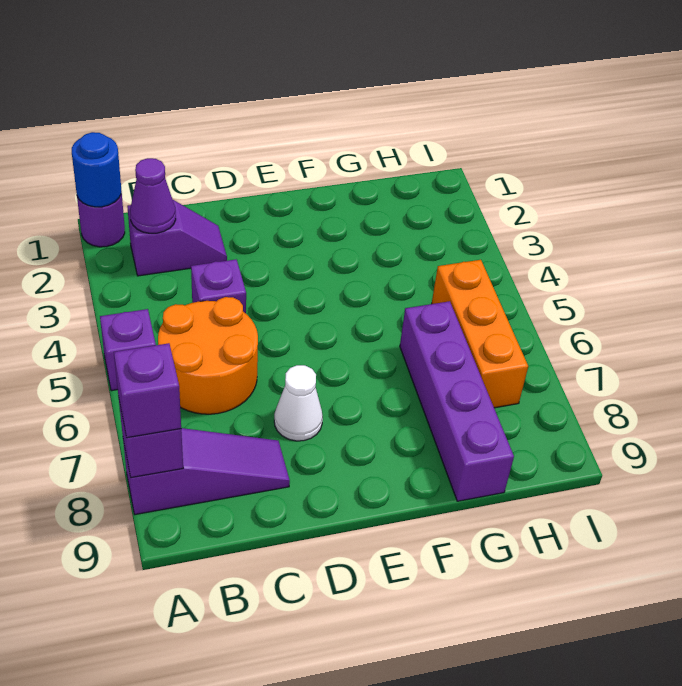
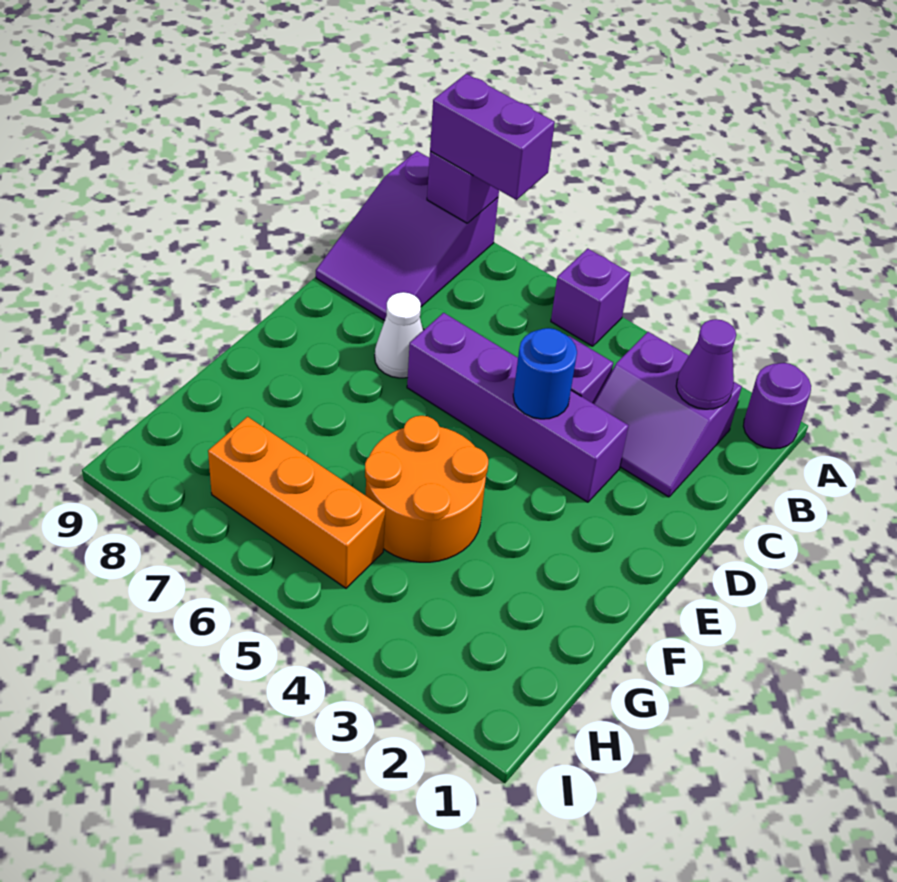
blue 1x1 round brick [72,132,121,207] -> blue 1x1 round brick moved to [513,328,577,419]
purple 1x3 slope [123,428,290,515] -> purple 2x3 slope [316,151,498,321]
purple 1x1 brick [114,343,181,438] -> purple 1x2 brick [430,74,555,200]
purple 1x2 slope [127,200,227,276] -> purple 2x2 slope [594,332,742,497]
orange 2x2 round brick [158,297,258,414] -> orange 2x2 round brick moved to [365,416,488,562]
purple 1x4 brick [400,301,514,501] -> purple 1x4 brick moved to [407,313,629,502]

